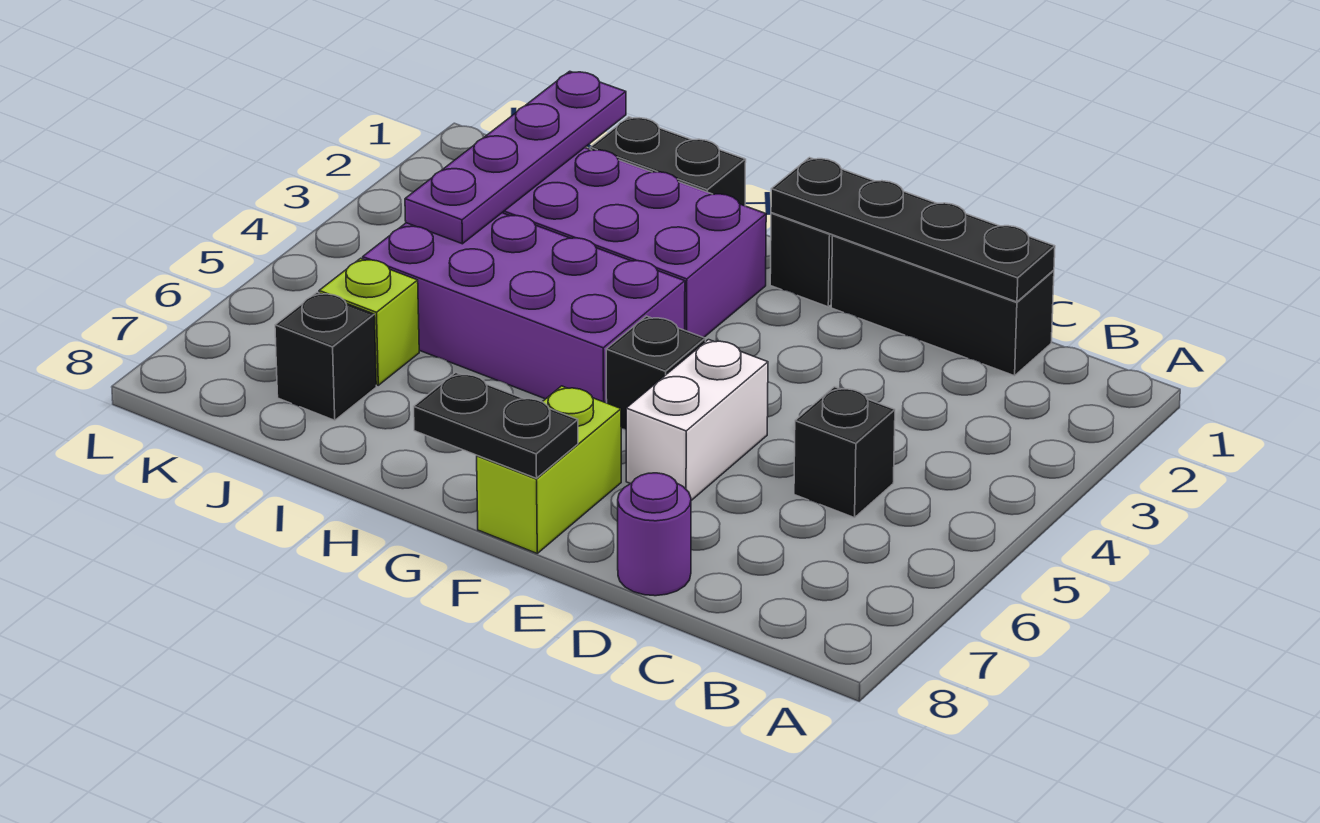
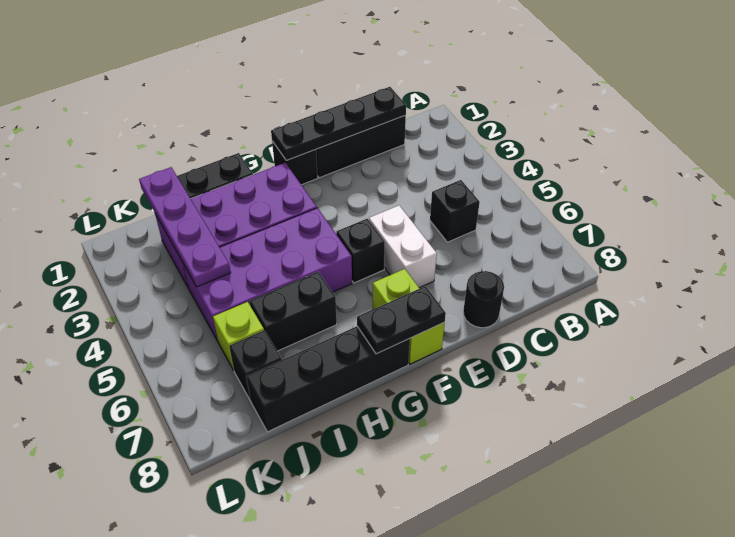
purple 1x1 round brick [618,473,691,596] -> black 1x1 round brick [463,271,504,328]
none -> black 1x4 brick [246,326,410,432]
none -> black 1x2 brick [250,272,337,351]

